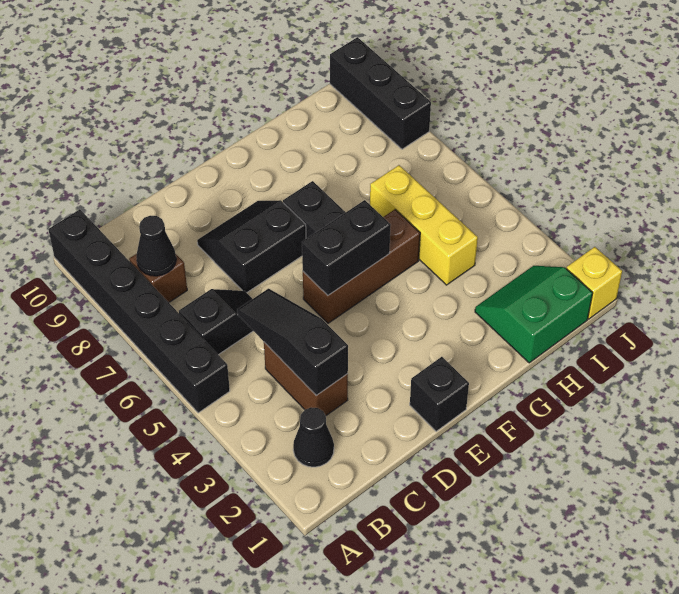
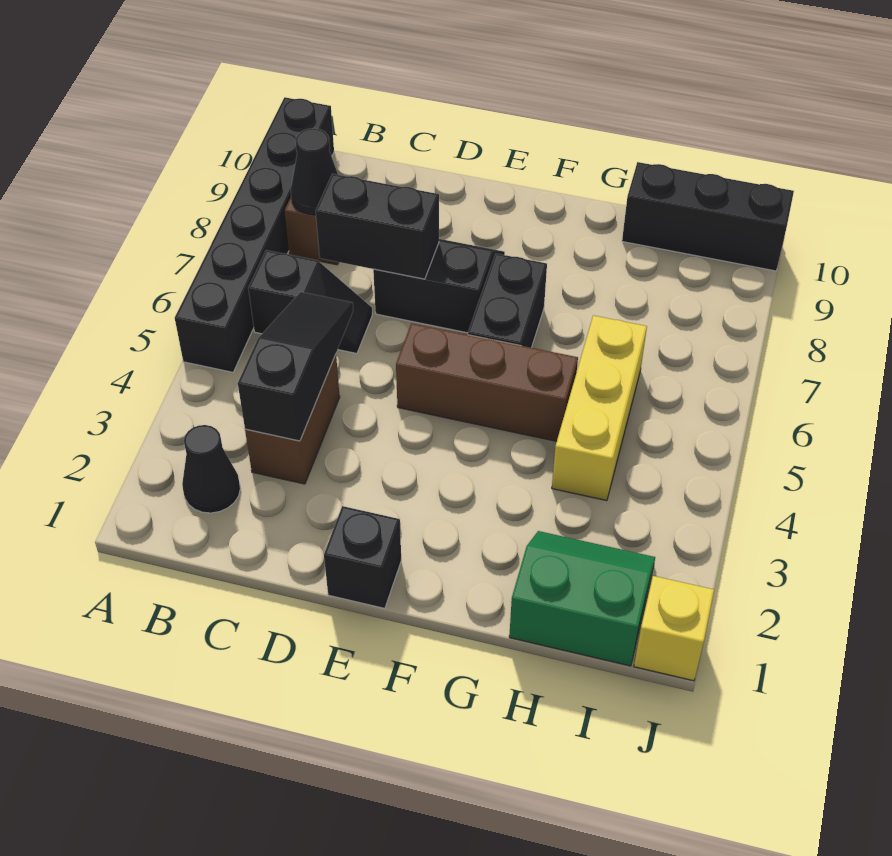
black 1x2 brick [302,200,391,295] -> black 1x2 brick moved to [316,174,439,279]
black 1x3 brick [330,37,431,149] -> black 1x3 brick turned to [622,162,794,271]

